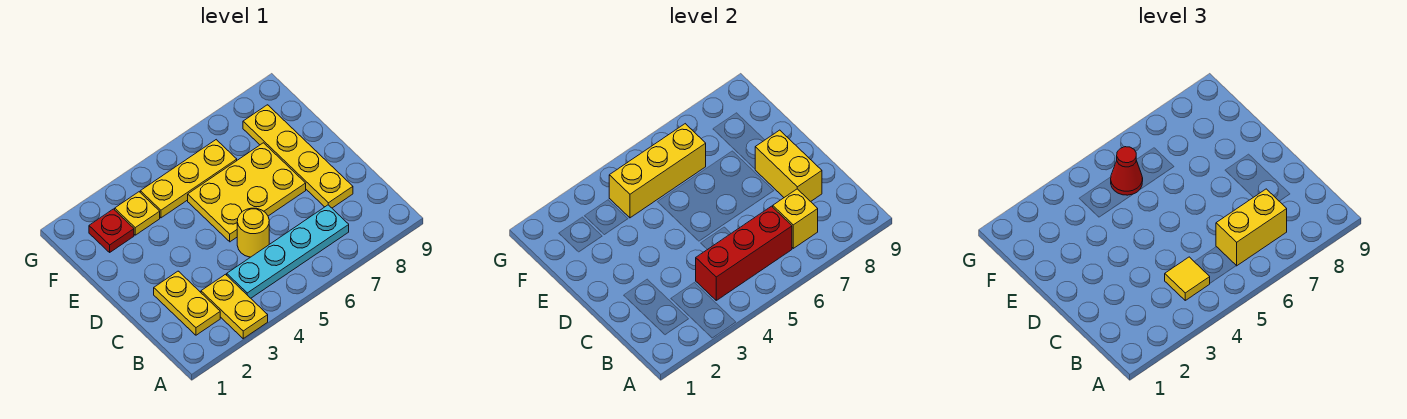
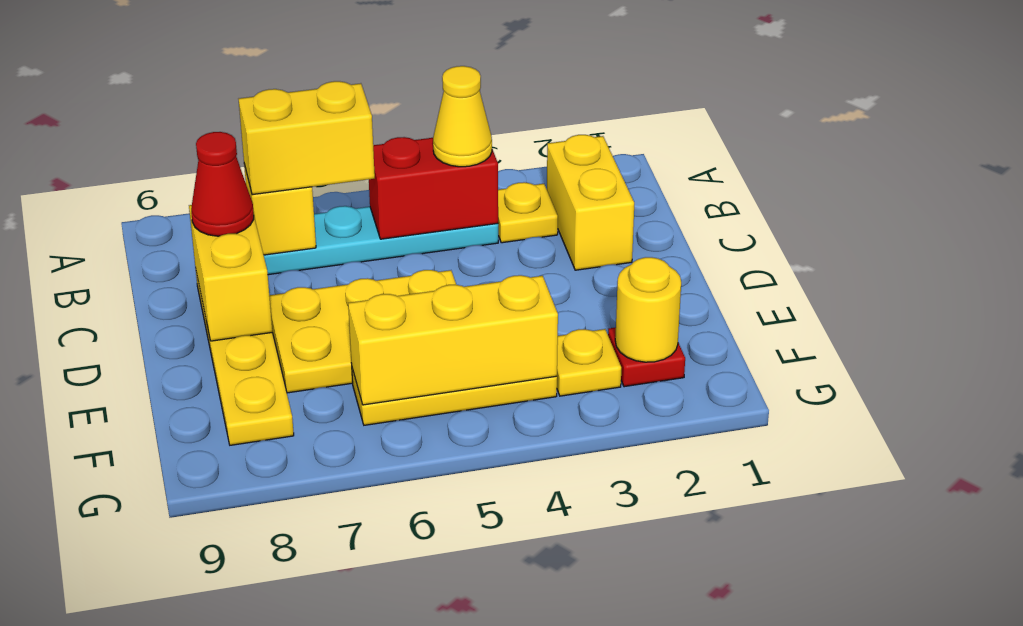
yellow 1x2 plate [201,274,268,339] -> yellow 1x1 plate [498,182,558,243]
yellow 1x2 plate [154,271,220,335] -> yellow 1x2 brick [547,135,634,270]
red 1x3 brick [696,206,792,300] -> red 1x2 brick [369,137,498,239]
yellow 1x1 tile [1165,257,1210,300] -> yellow 1x1 cone [433,66,492,167]
yellow 1x1 round brick [237,208,269,257] -> yellow 1x1 round brick moved to [615,257,681,362]
red 1x1 cone [1111,147,1143,195] -> red 1x1 cone moved to [191,132,254,236]

